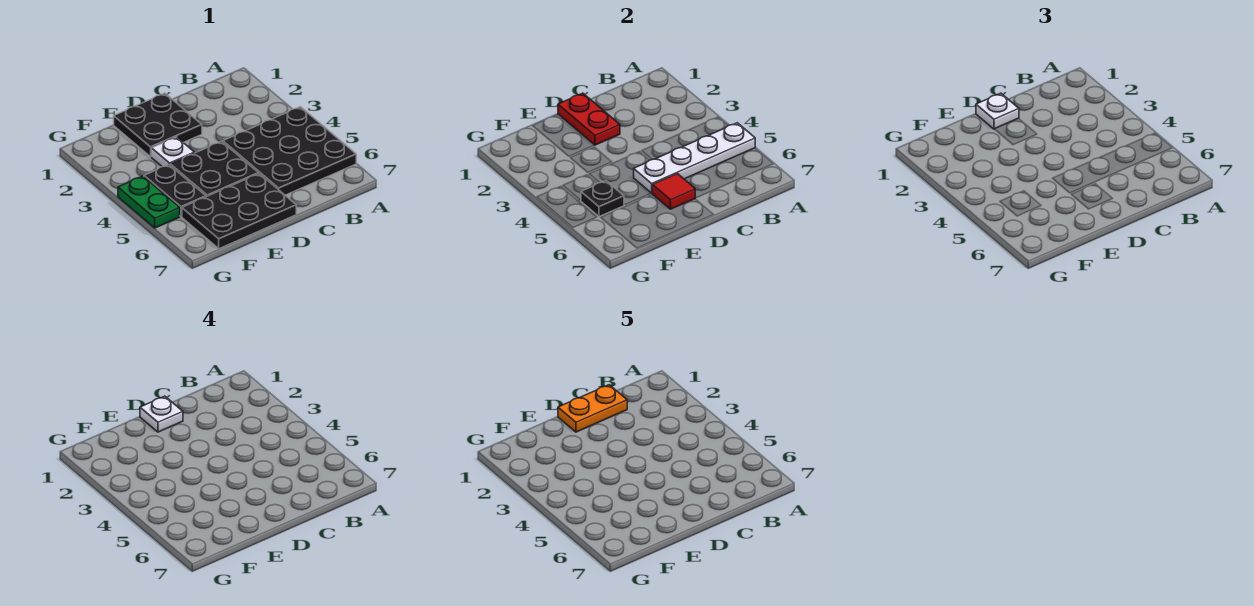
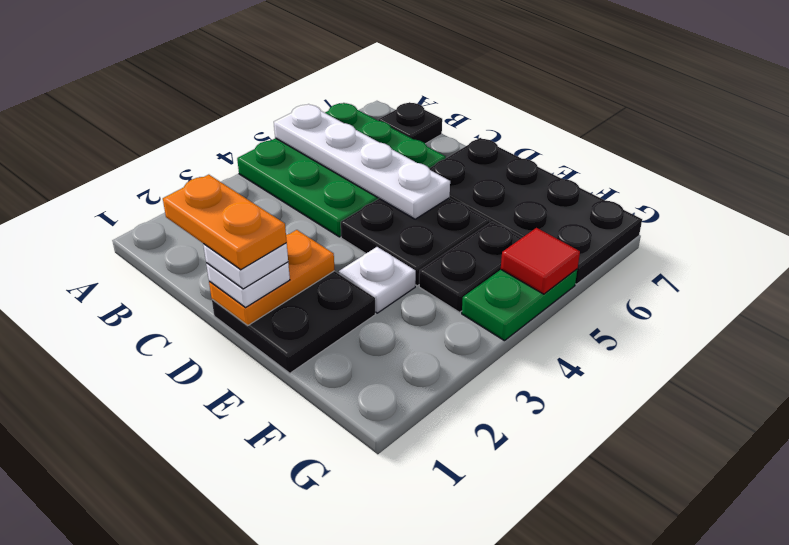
black 3x3 plate [223,107,356,195] -> green 3x3 plate [237,103,446,237]
red 1x2 plate [558,93,620,145] -> orange 1x2 plate [209,230,335,326]
black 2x3 plate [182,174,296,249] -> black 2x4 plate [429,138,642,284]
red 1x1 tile [652,174,695,209] -> red 1x1 tile moved to [501,228,580,294]
black 1x1 plate [581,181,624,217] -> black 1x1 plate moved to [378,102,442,144]

